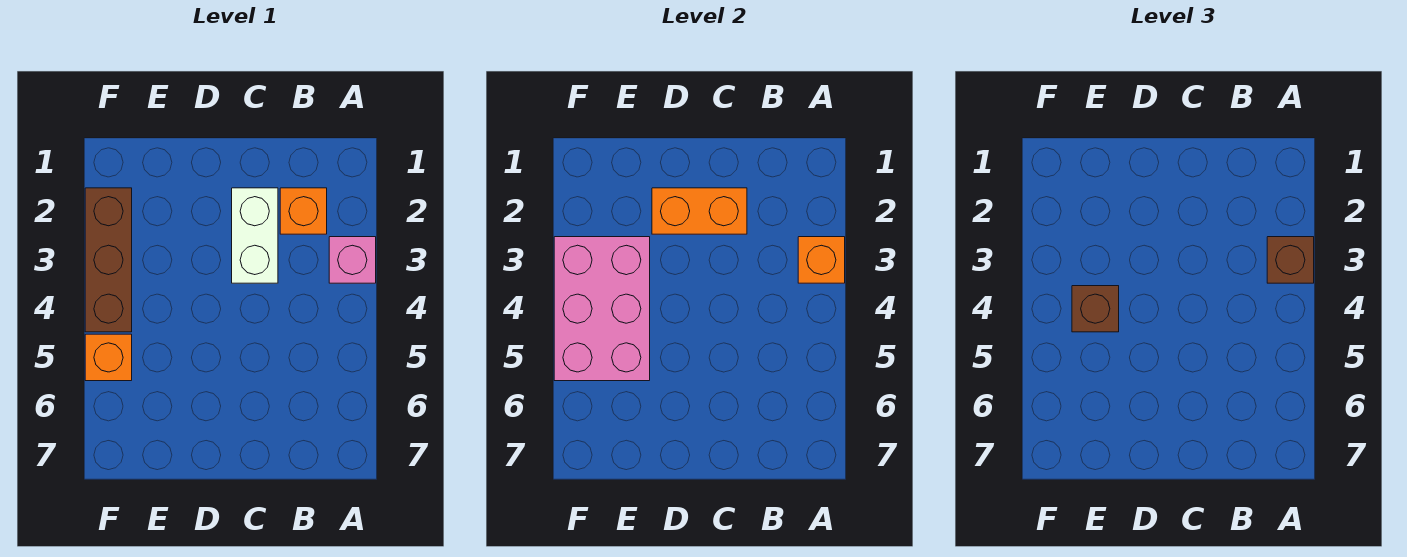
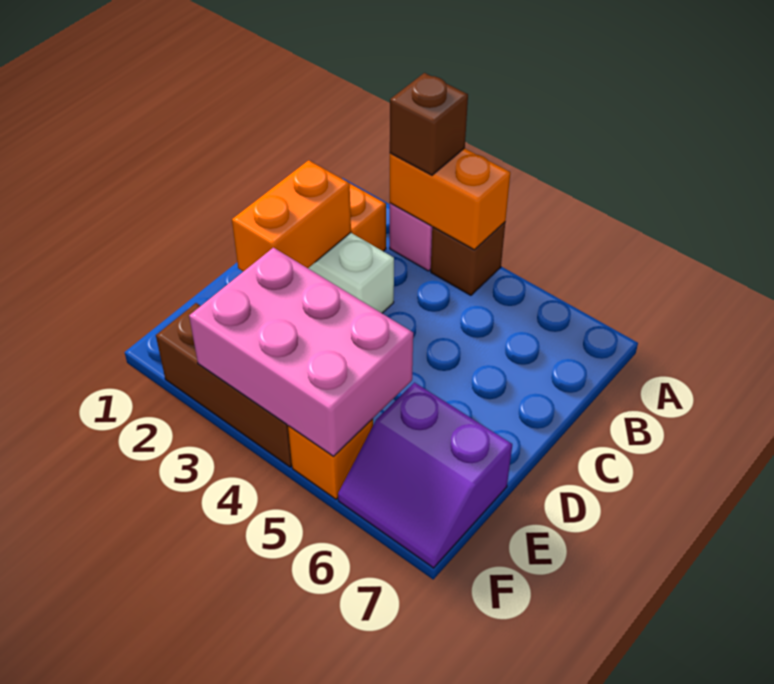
orange 1x1 brick [798,237,845,283] -> orange 1x2 brick [390,148,510,250]
brown 1x1 brick [1072,286,1119,332] -> brown 1x1 brick moved to [431,222,505,295]
none -> purple 2x2 slope [338,383,512,568]

